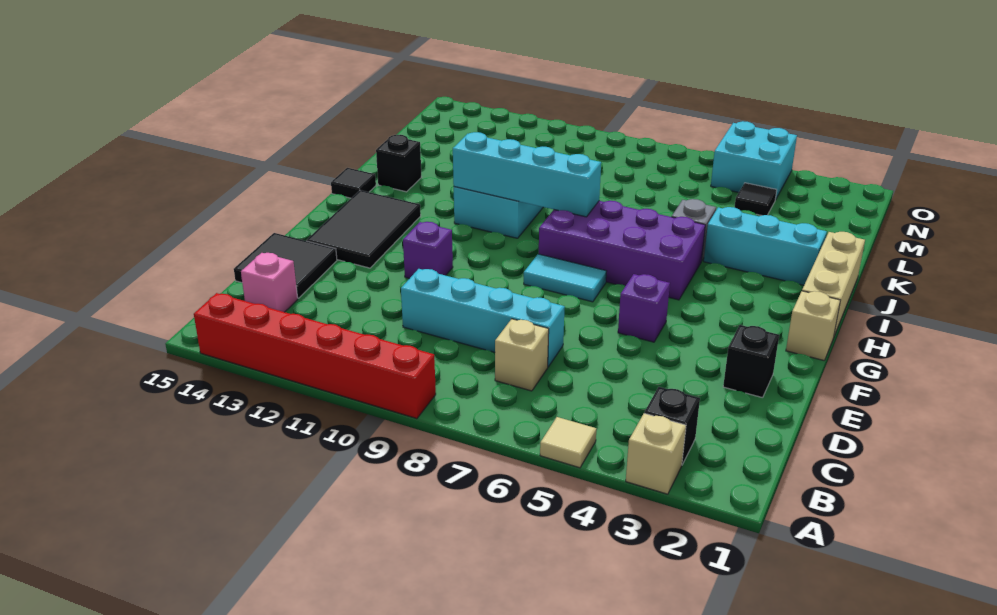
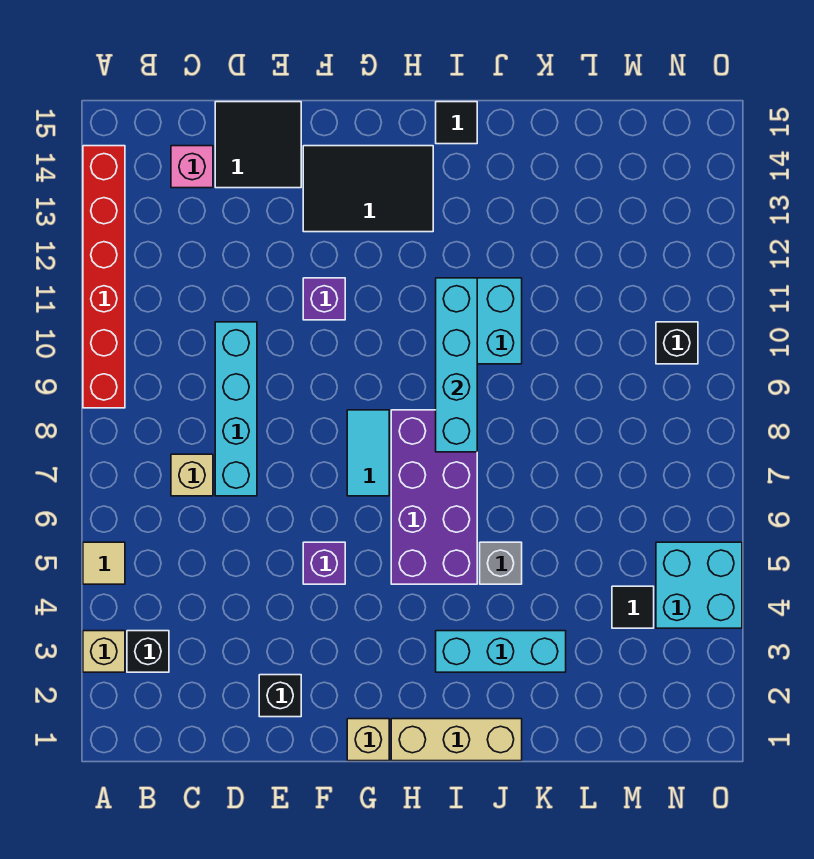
cyan 1x3 brick [704,207,827,285] -> cyan 1x3 brick turned to [436,631,566,672]
black 1x1 brick [376,135,421,192] -> black 1x1 brick moved to [656,322,698,364]

